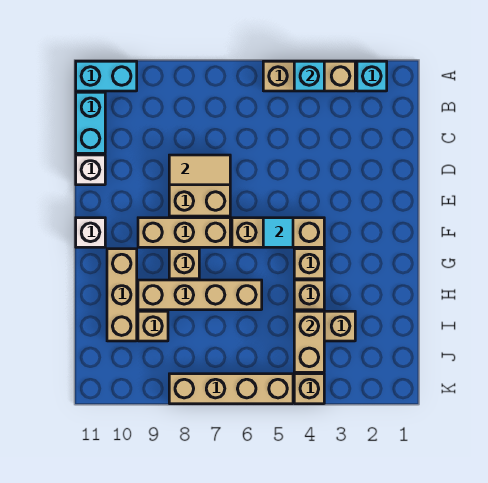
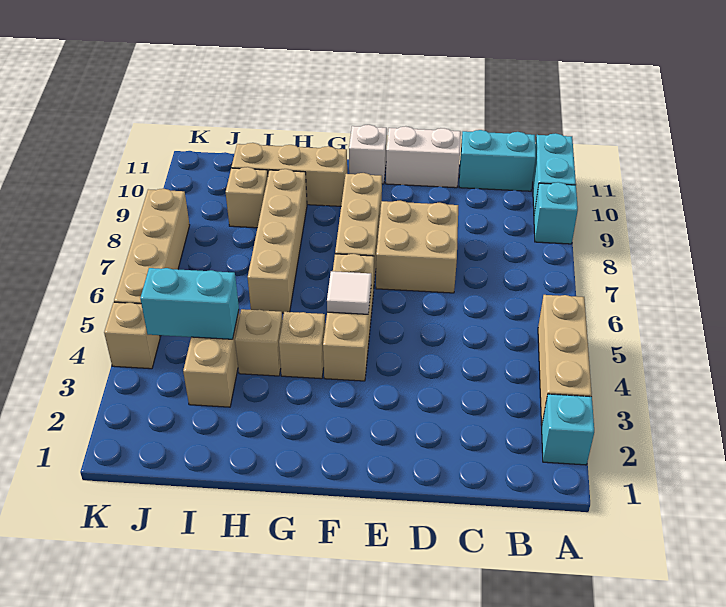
cyan 1x1 brick [294,61,324,91] -> cyan 1x1 brick moved to [534,182,578,244]
tan 1x2 tile [169,155,230,185] -> none
white 1x1 brick [76,155,105,185] -> white 1x2 brick [386,126,461,188]
cyan 1x1 tile [263,218,293,247] -> white 1x1 tile [327,271,371,314]
tan 1x1 brick [169,249,199,279] -> none
tan 1x2 brick [294,311,324,372] -> cyan 1x2 brick [140,268,239,339]

